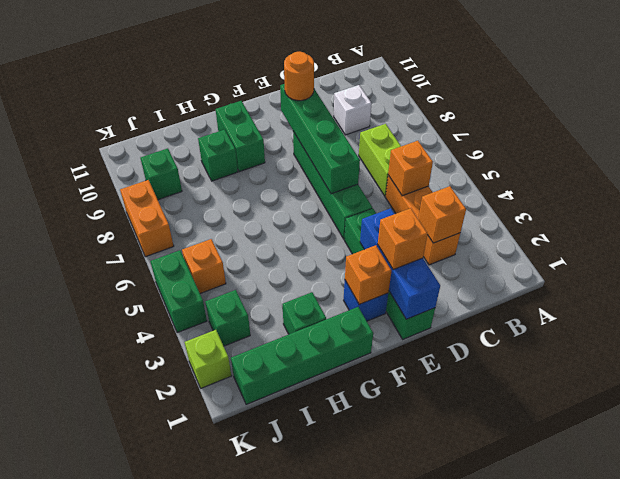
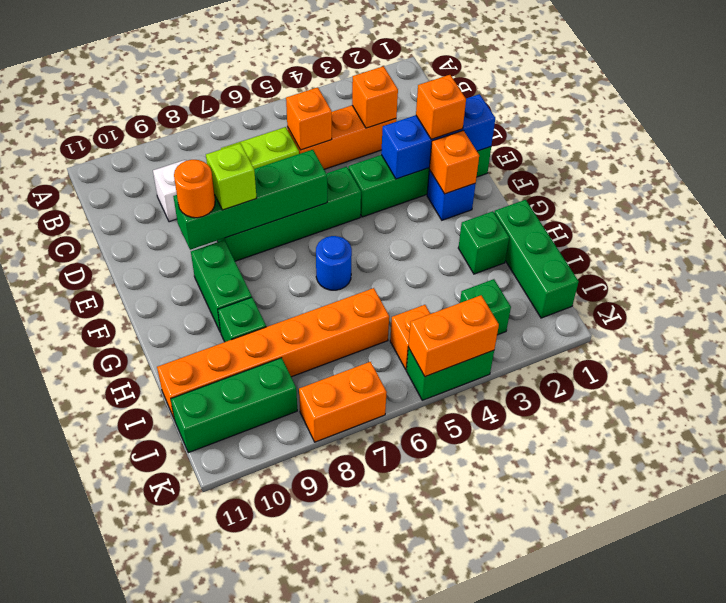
green 1x4 brick [231,307,373,405] -> green 1x3 brick [494,200,579,318]
none -> blue 1x1 round brick [316,236,352,290]
green 1x2 brick [216,101,265,172] -> green 1x2 brick turned to [191,240,252,332]
none -> orange 1x6 brick [157,288,389,420]
green 1x1 brick [141,148,182,200] -> green 1x3 brick [171,358,297,453]
lime 1x1 brick [185,330,231,388] -> lime 1x1 brick moved to [206,143,257,210]
none -> orange 1x2 brick [408,295,499,377]

